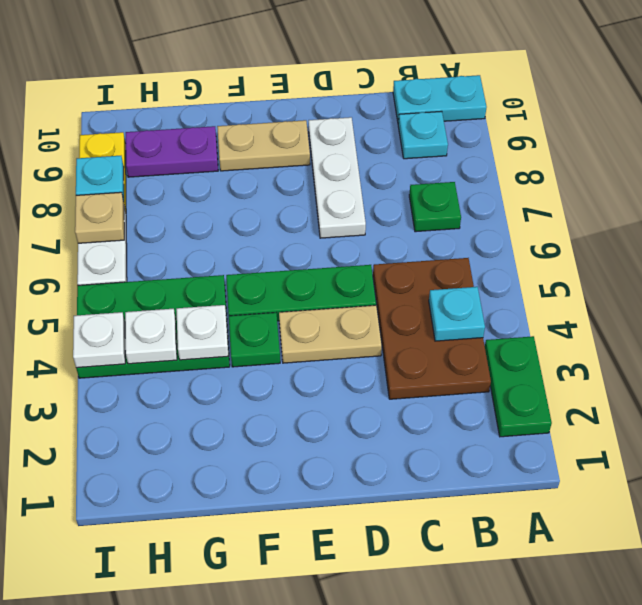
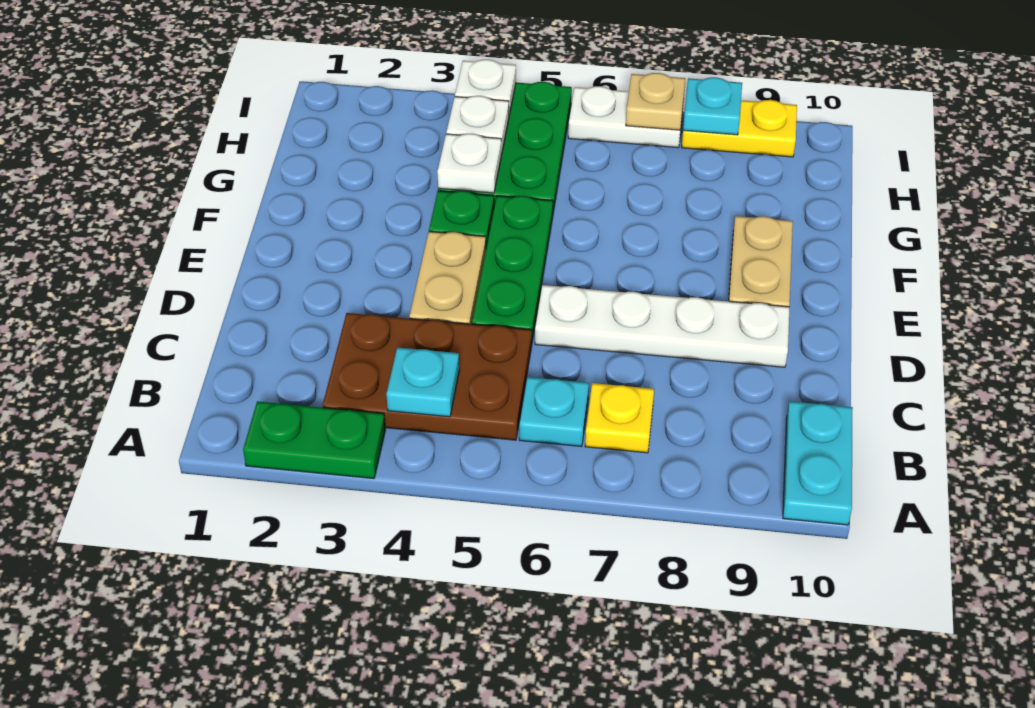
green 1x1 plate [409,182,461,232] -> yellow 1x1 plate [585,383,654,453]
cyan 1x1 plate [398,111,448,159] -> cyan 1x1 plate moved to [519,377,589,447]
white 1x3 plate [309,117,366,238] -> white 1x4 plate [535,285,790,367]
purple 1x2 plate [126,126,218,177] -> none

